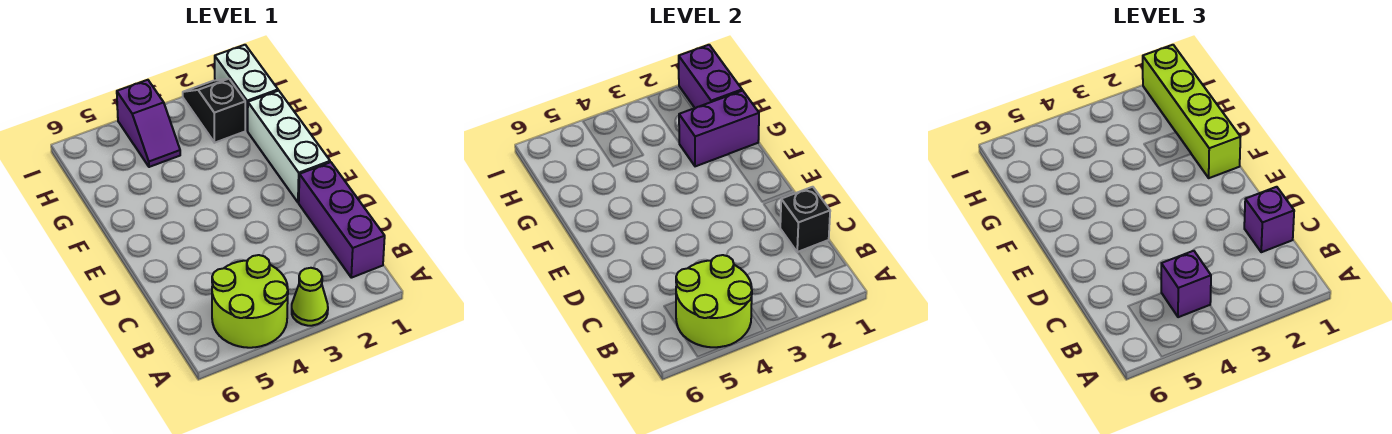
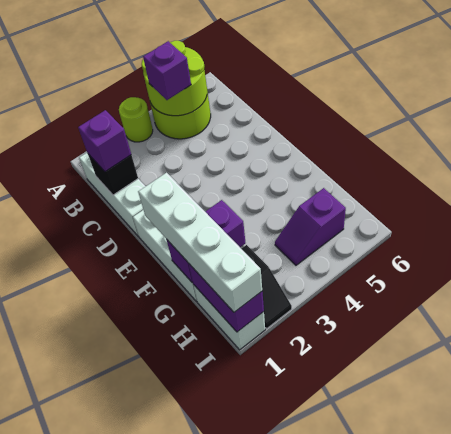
lime 1x1 cone [292,268,328,326] -> lime 1x1 round brick [119,97,153,142]
purple 1x3 brick [299,162,385,278] -> white 1x3 brick [79,153,146,236]
lime 1x4 brick [1143,45,1240,178] -> white 1x4 brick [138,173,262,312]
purple 1x2 slope [117,80,180,167] -> purple 1x2 slope turned to [275,188,346,265]

